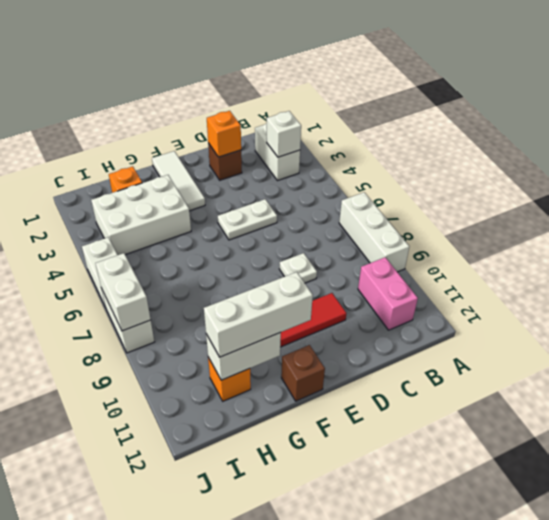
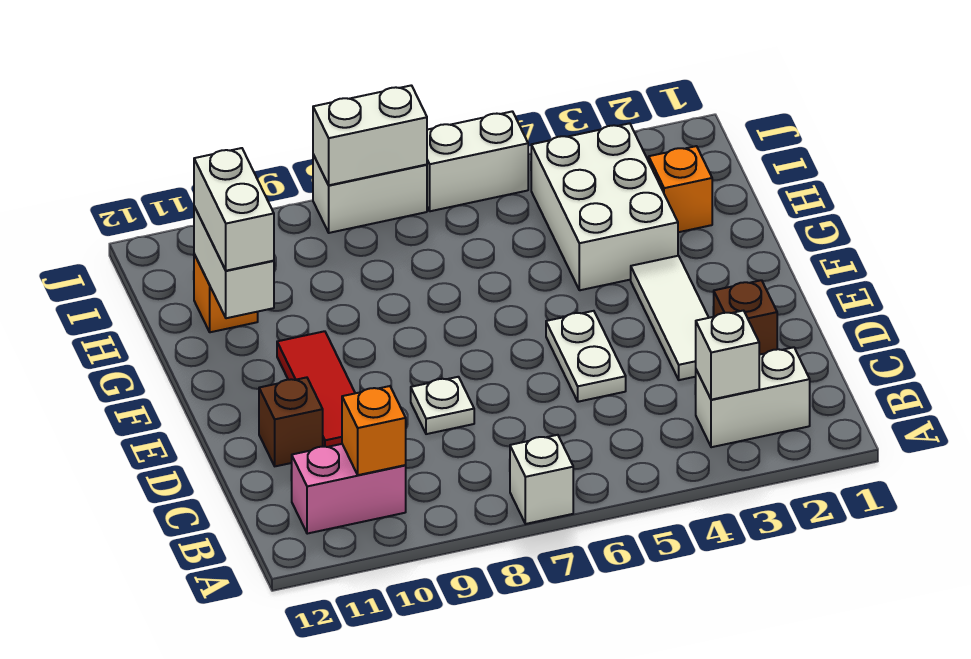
white 1x3 brick [339,192,409,272] -> white 1x1 brick [510,435,573,524]
orange 1x1 brick [207,111,241,157] -> orange 1x1 brick moved to [342,386,406,475]
white 1x3 tile [152,151,205,211] -> white 1x3 tile turned to [631,256,709,380]
white 1x3 brick [204,272,313,357] -> white 1x2 brick [194,148,274,271]
brown 1x1 brick [281,345,325,401] -> brown 1x1 brick moved to [259,377,323,466]

